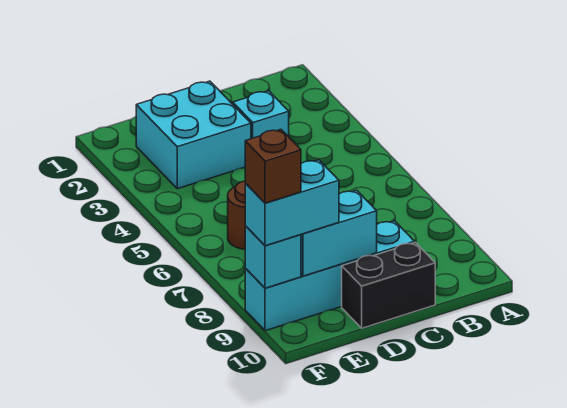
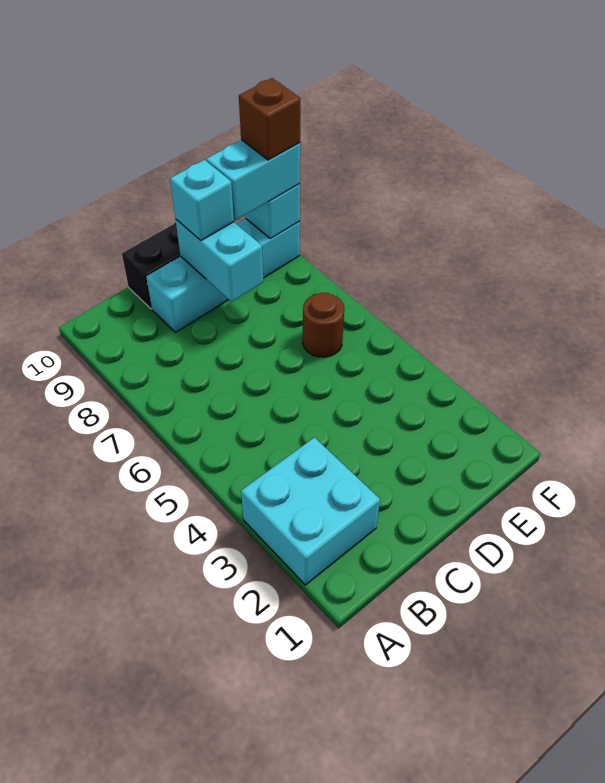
cyan 1x1 brick [233,91,289,139] -> cyan 1x1 brick moved to [170,160,234,240]
cyan 2x2 brick [136,81,251,189] -> cyan 2x2 brick moved to [241,437,380,585]
cyan 1x2 brick [301,190,377,276] -> cyan 1x2 brick turned to [176,220,263,302]

